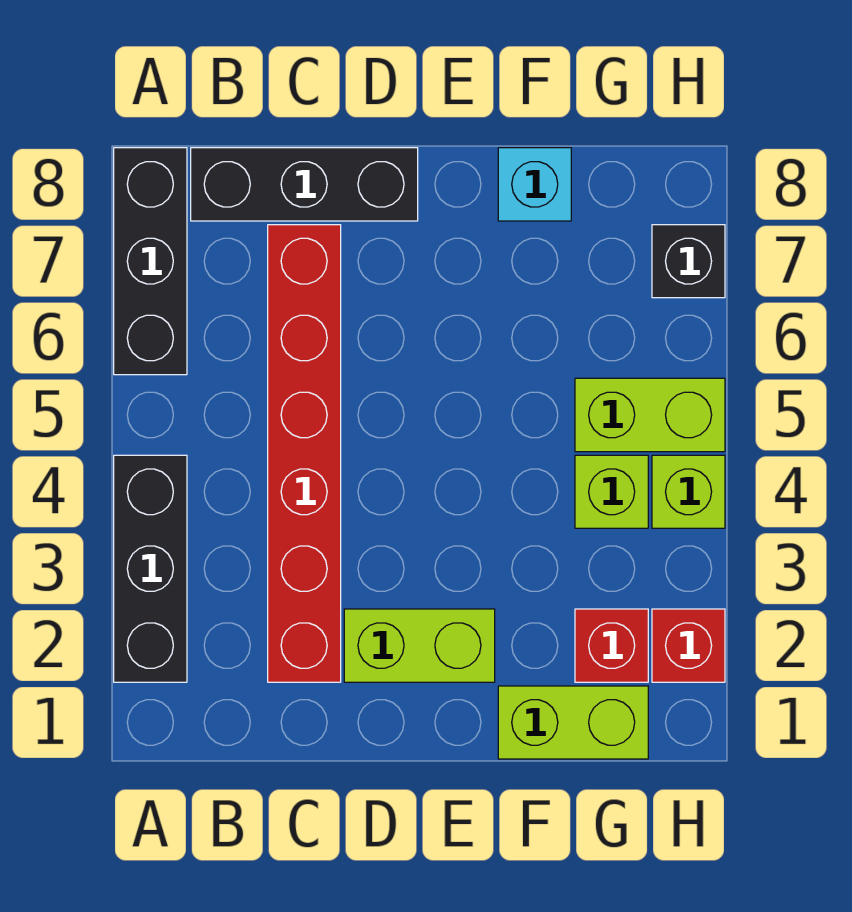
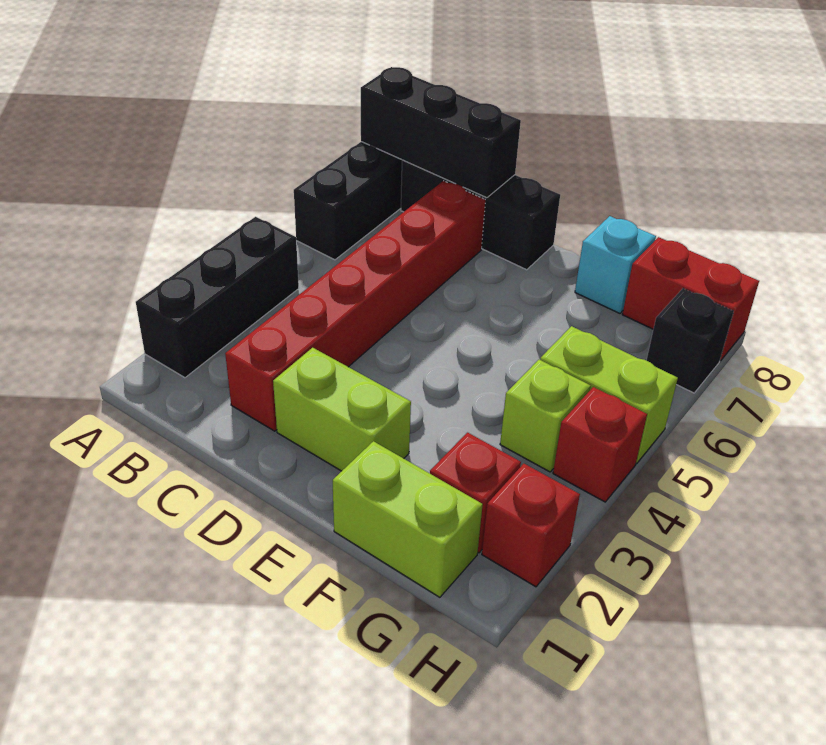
none -> black 1x3 brick [361,67,521,198]
none -> red 1x2 brick [622,237,759,361]
lime 1x1 brick [652,455,725,528] -> red 1x1 brick [553,387,647,502]

